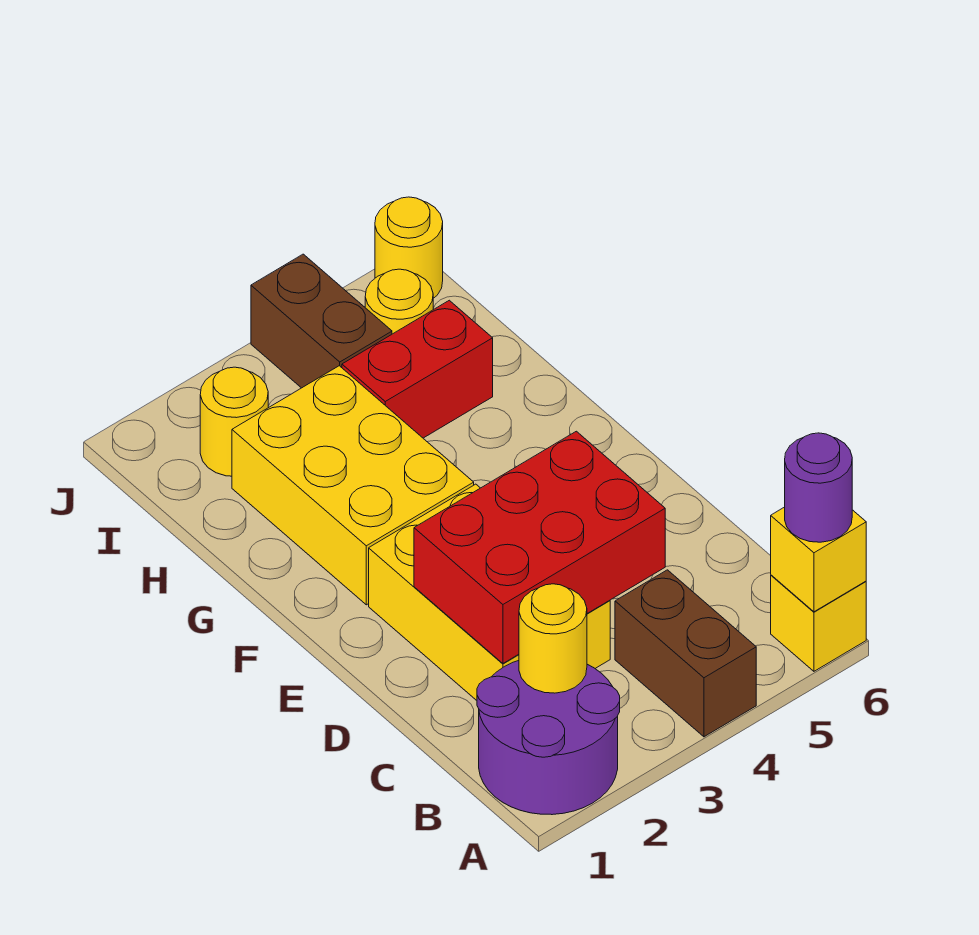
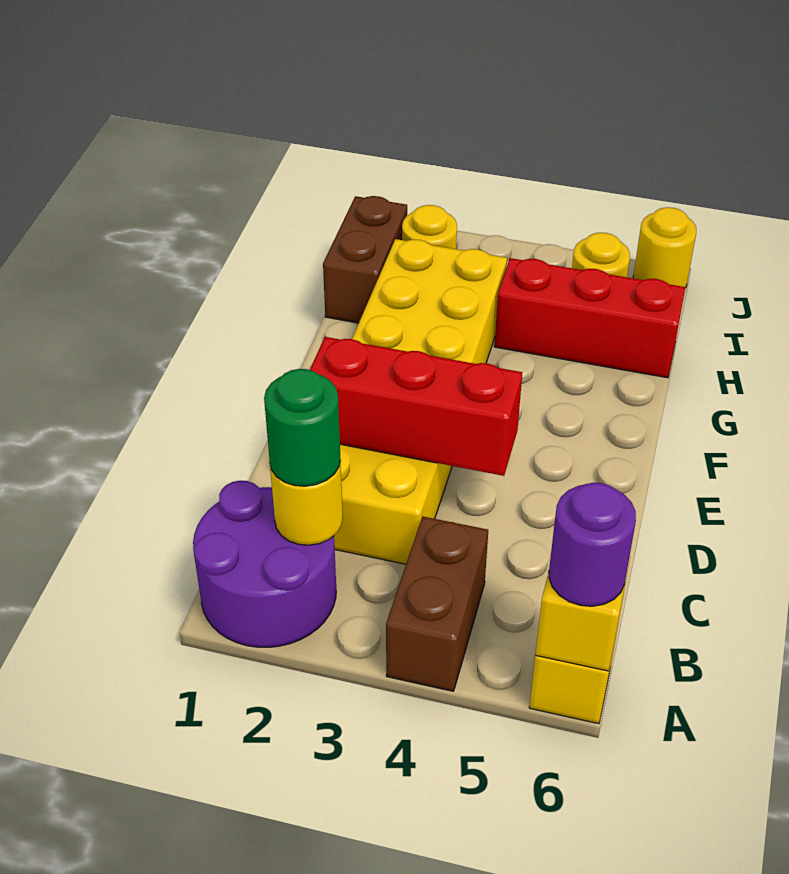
none -> green 1x1 round brick [264,369,340,486]
red 2x3 brick [414,431,665,663] -> red 1x3 brick [310,337,522,476]
red 1x2 brick [342,300,493,438] -> red 1x3 brick [494,258,685,378]
brown 1x2 brick [251,254,392,388] -> brown 1x2 brick moved to [323,196,407,323]

